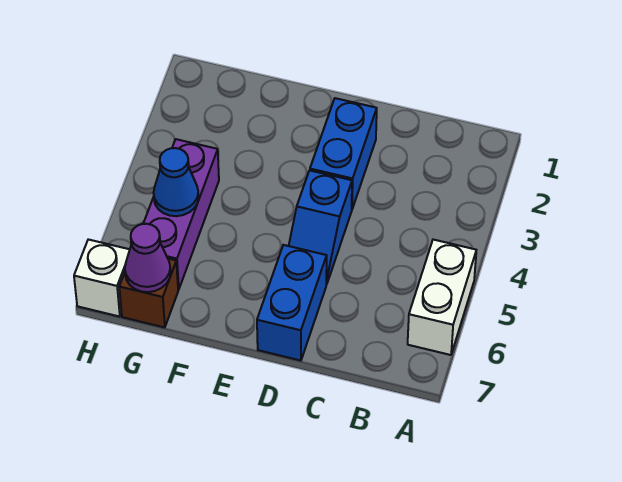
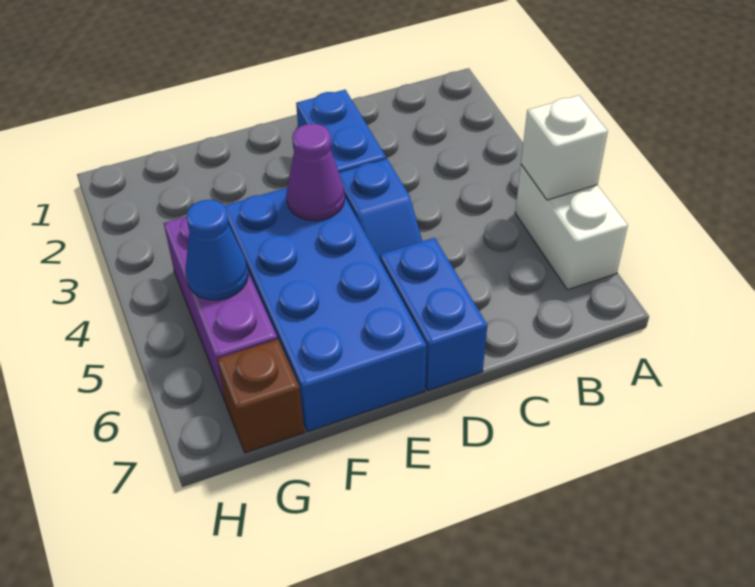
none -> blue 2x4 brick [224,188,427,432]
purple 1x1 cone [125,224,171,292] -> purple 1x1 cone moved to [286,124,345,221]
white 1x1 brick [74,239,130,317] -> white 1x1 brick moved to [521,95,608,200]

